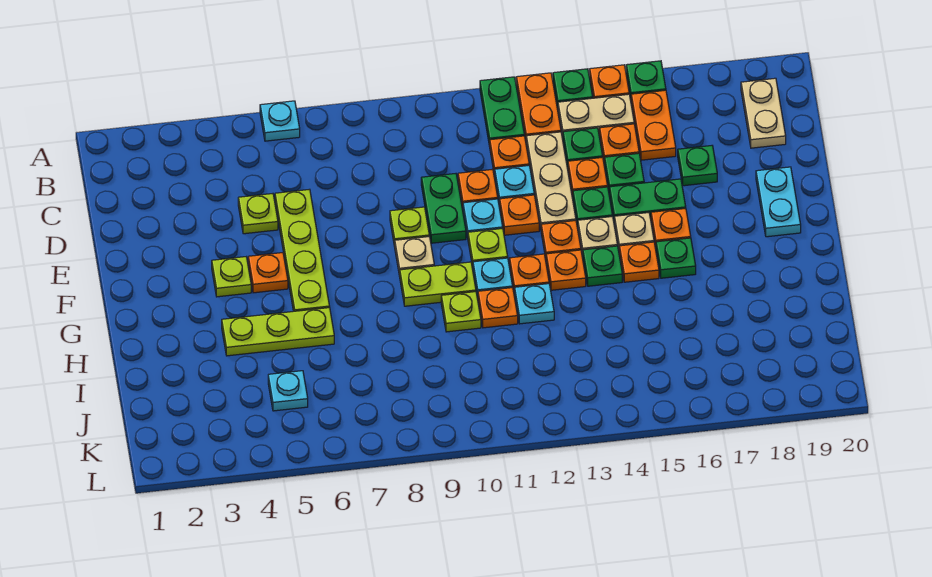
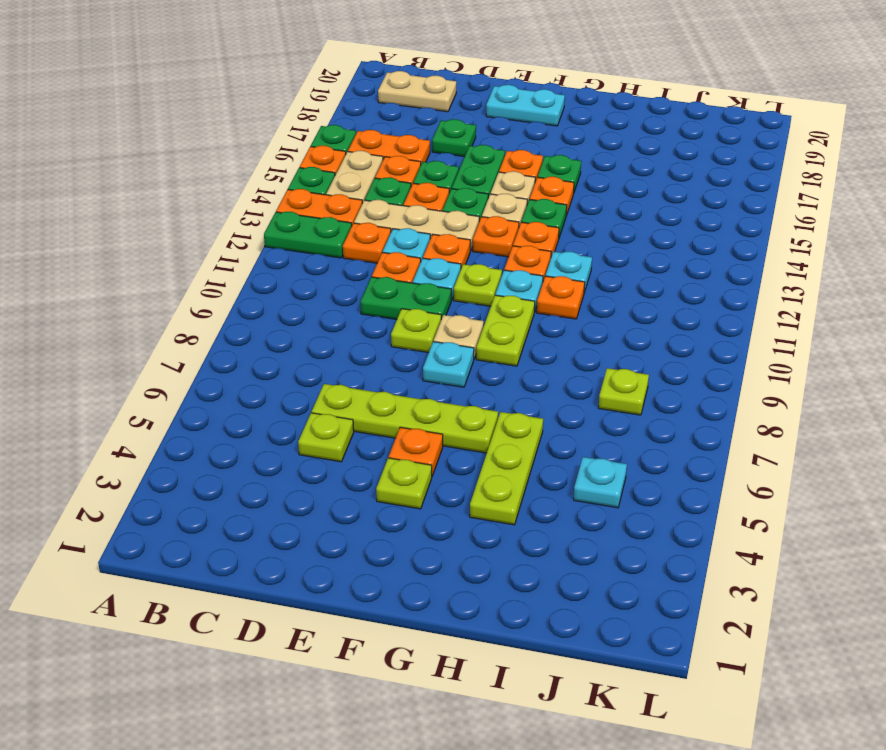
cyan 1x1 plate [260,101,300,141] -> cyan 1x1 plate moved to [423,342,474,387]
lime 1x1 plate [441,292,481,332] -> lime 1x1 plate moved to [599,368,649,415]

